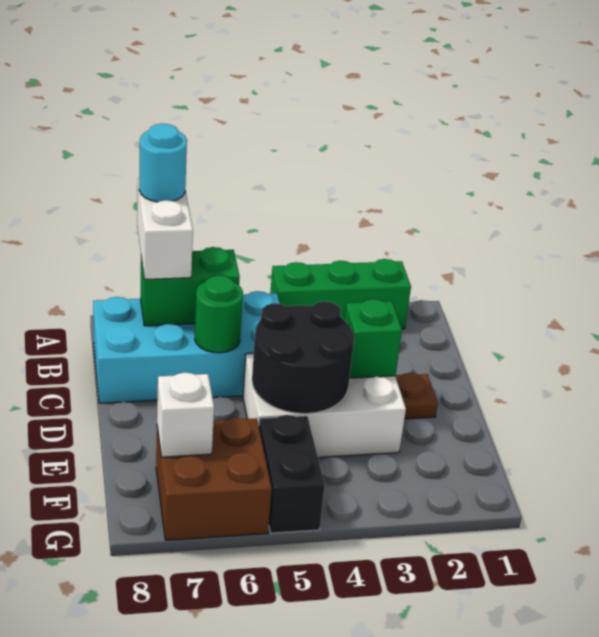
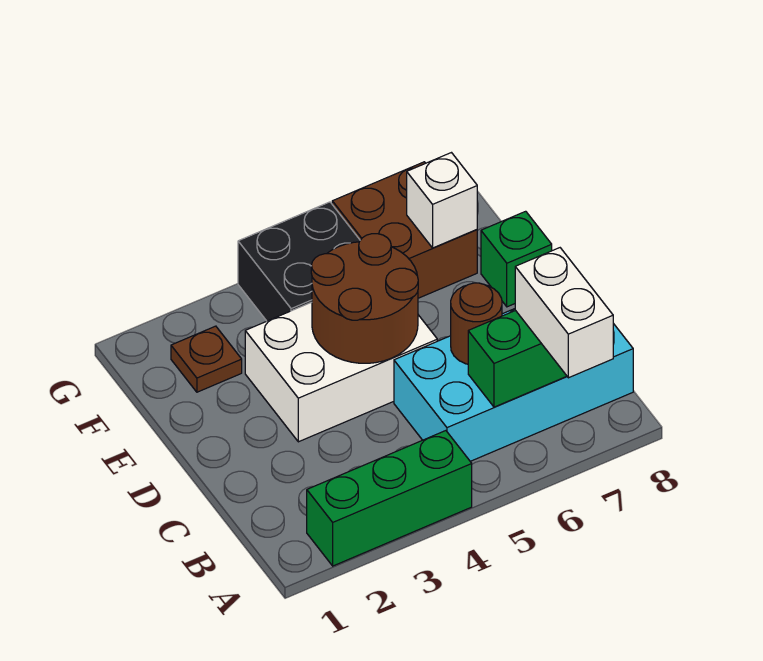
cyan 1x1 round brick [139,124,187,202] -> none
green 1x1 round brick [195,275,243,353] -> brown 1x1 round brick [451,283,502,364]
brown 1x1 plate [396,373,438,419] -> brown 1x1 plate moved to [171,326,242,392]
green 1x1 brick [345,299,402,378] -> green 1x1 brick moved to [481,211,552,307]
black 2x2 round brick [252,301,354,414] -> brown 2x2 round brick [311,234,418,363]
black 1x2 brick [259,415,325,533] -> black 2x2 brick [238,202,360,321]

